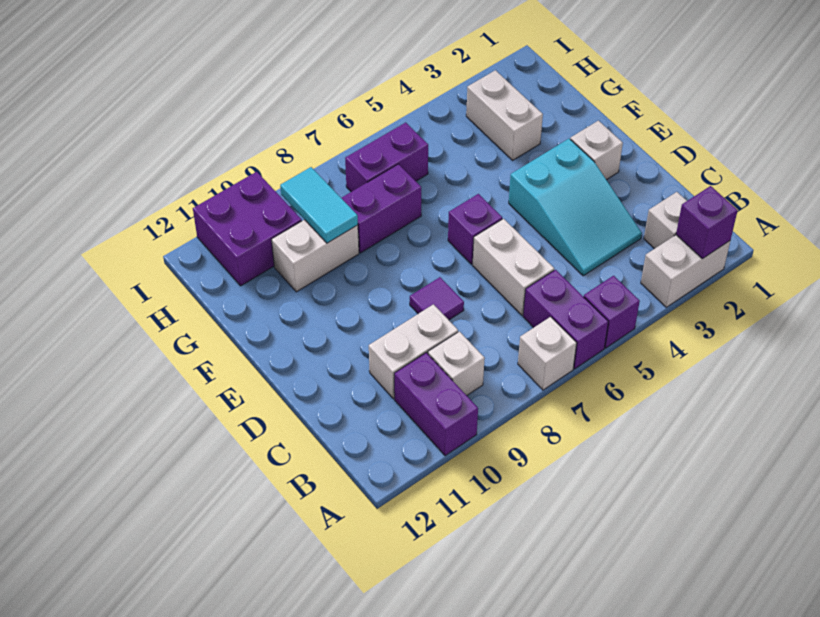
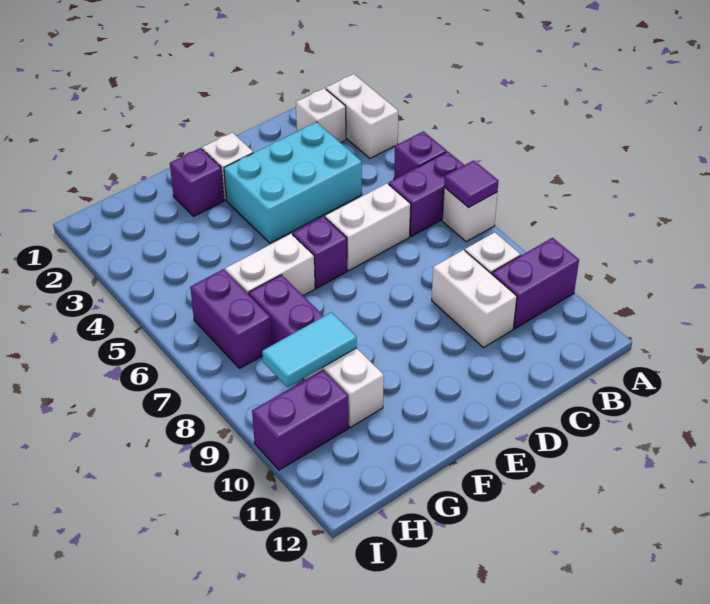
purple 1x1 brick [676,186,738,259] -> purple 1x1 brick moved to [170,148,224,216]
cyan 2x3 slope [509,139,642,276] -> cyan 2x3 brick [224,122,362,243]
purple 1x1 tile [410,277,464,320] -> purple 1x1 tile moved to [444,160,498,208]
white 1x2 brick [466,70,543,160] -> white 1x2 brick moved to [225,234,315,296]
purple 2x2 brick [193,172,302,286] -> purple 1x2 brick [252,370,349,470]

